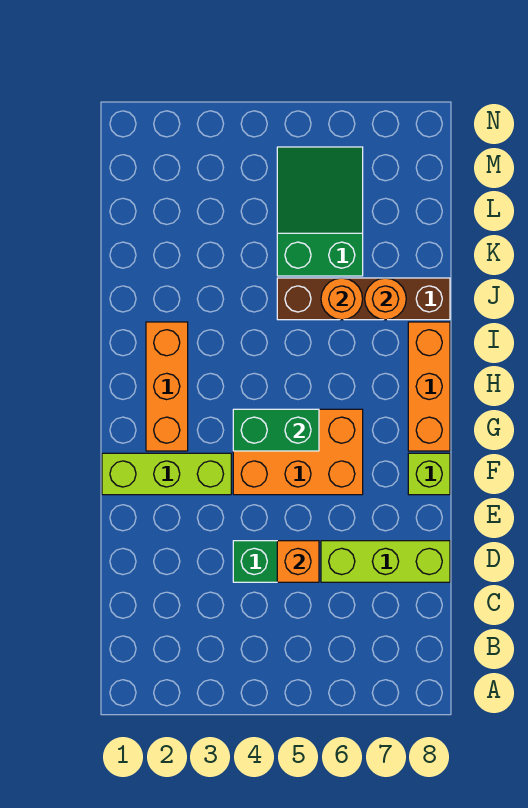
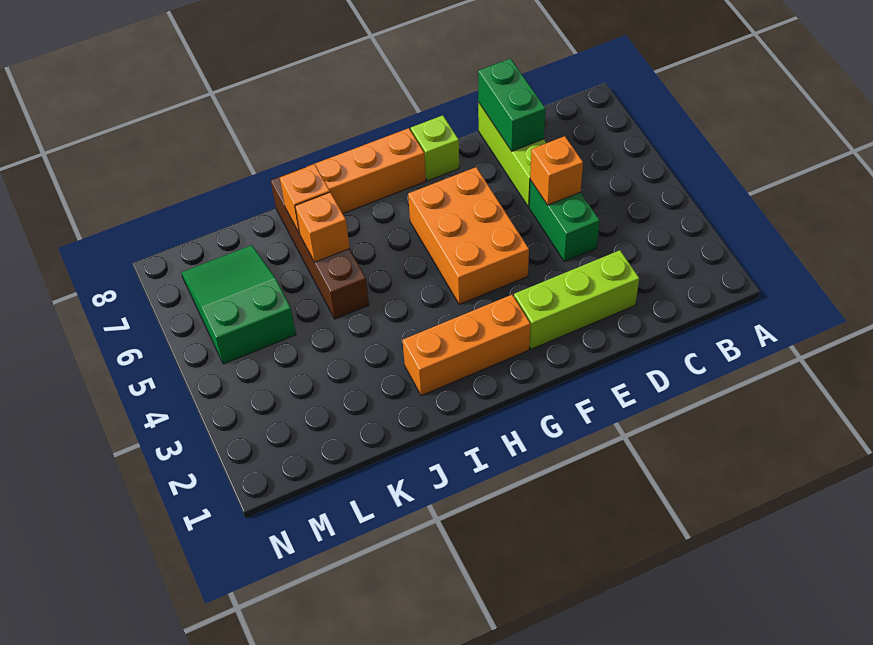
lime 1x3 brick [102,453,231,495] -> lime 1x3 brick turned to [514,250,639,349]
green 1x2 brick [233,409,319,451] -> green 1x2 brick moved to [478,59,546,151]
orange 1x1 round brick [321,278,363,320] -> orange 1x1 brick [295,192,350,262]
orange 1x1 round brick [365,278,406,320] -> orange 1x1 brick [280,164,330,234]
green 2x3 slope [277,147,363,276] -> green 2x3 slope turned to [181,245,296,364]

